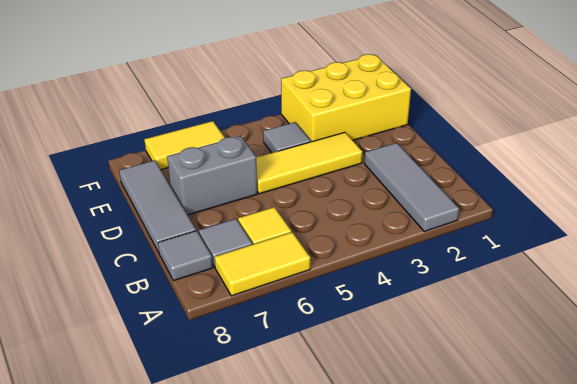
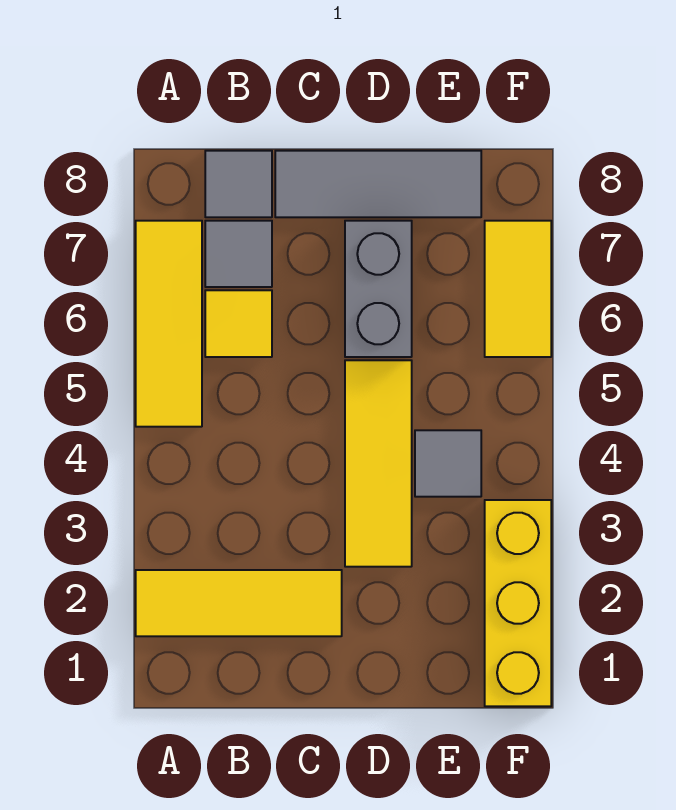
grey 1x3 tile [364,143,459,232] -> yellow 1x3 tile [136,570,342,636]
yellow 1x2 tile [215,232,311,296] -> yellow 1x3 tile [136,221,202,427]
yellow 2x3 brick [281,54,411,142] -> yellow 1x3 brick [485,500,551,706]

